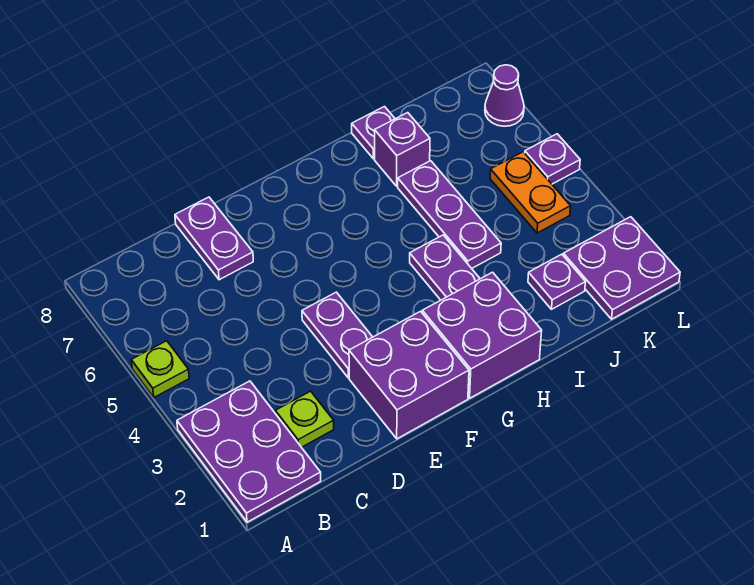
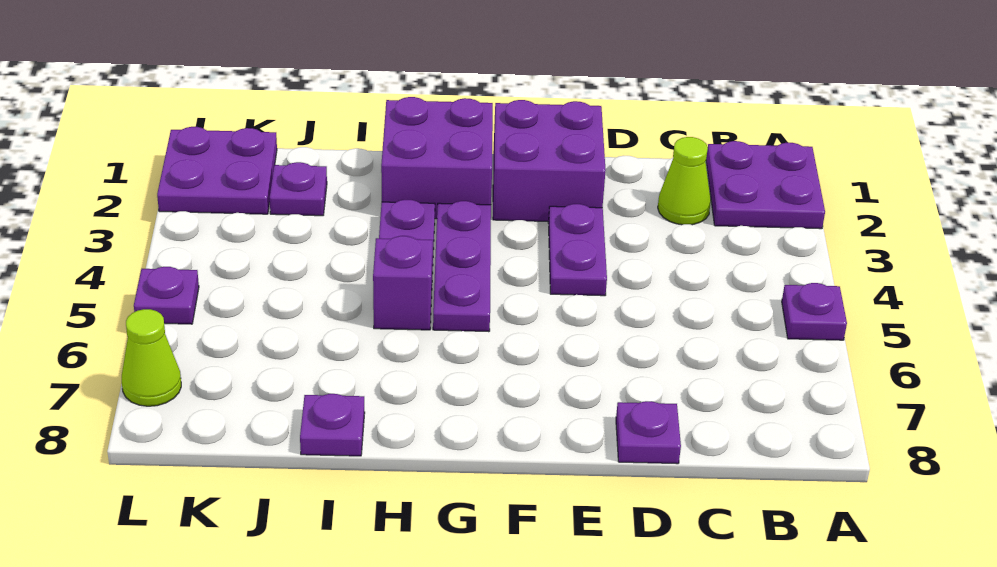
purple 2x3 plate [177,381,321,522] -> purple 2x2 plate [706,141,825,229]
lime 1x1 plate [131,341,189,397] -> purple 1x1 plate [782,283,847,340]
lime 1x1 plate [275,391,334,447] -> lime 1x1 cone [658,137,711,225]
purple 1x2 plate [175,197,253,280] -> purple 1x1 plate [616,401,681,464]
purple 1x3 plate [398,161,501,268] -> purple 1x3 plate moved to [433,201,491,332]
purple 1x1 brick [375,113,430,186] -> purple 1x1 brick moved to [373,236,432,330]
orange 1x2 plate [490,152,571,233] -> none
purple 1x1 cone [485,65,524,126] -> lime 1x1 cone [122,309,181,406]

